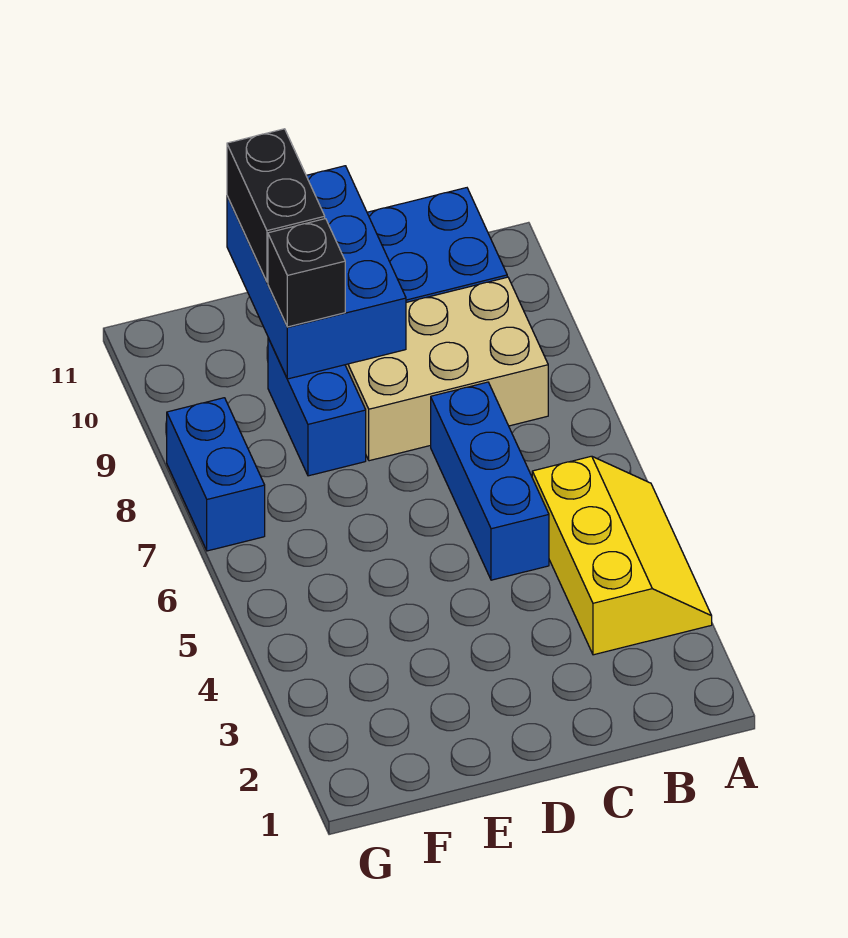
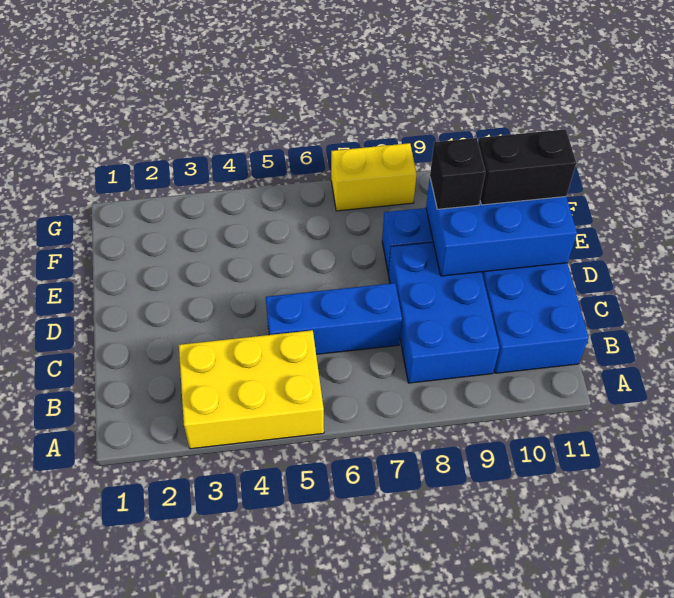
yellow 2x3 slope [532,456,712,655] -> yellow 2x3 brick [179,330,324,449]
tan 2x3 brick [345,277,548,461] -> blue 2x3 brick [388,242,500,383]
blue 1x2 brick [167,398,265,551] -> yellow 1x2 brick [331,143,417,211]

